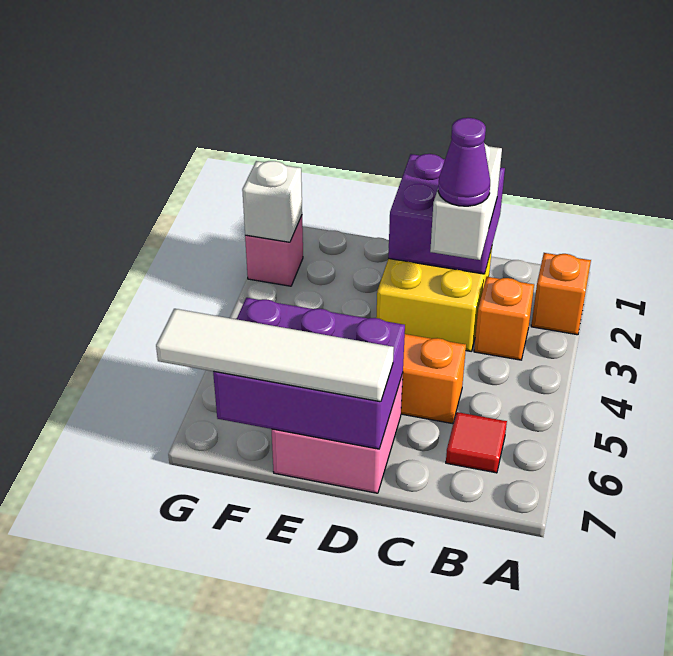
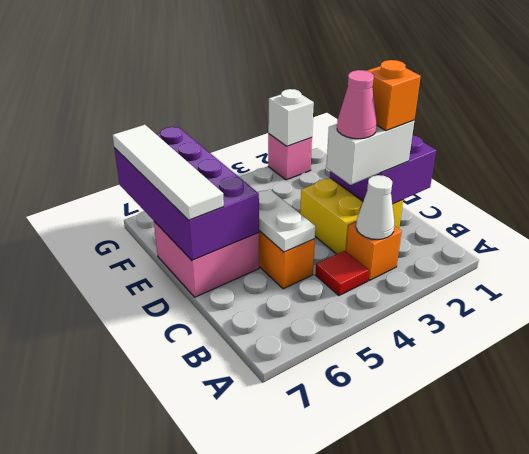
orange 1x1 brick [531,253,591,335] -> orange 1x1 brick moved to [366,60,421,131]
none -> white 1x1 cone [356,175,395,239]
red 1x1 tile [446,412,507,473] -> red 1x1 tile moved to [316,251,369,296]
purple 1x1 cone [438,118,490,206] -> pink 1x1 cone [337,70,377,139]
none -> white 1x2 plate [258,190,315,252]
purple 2x3 brick [213,298,405,449] -> purple 2x4 brick [114,127,259,260]

